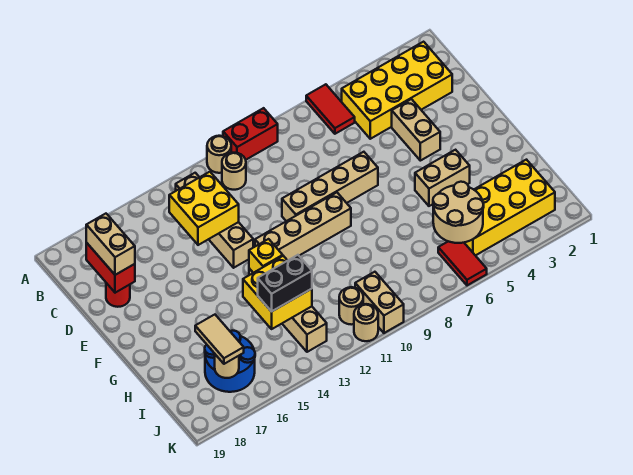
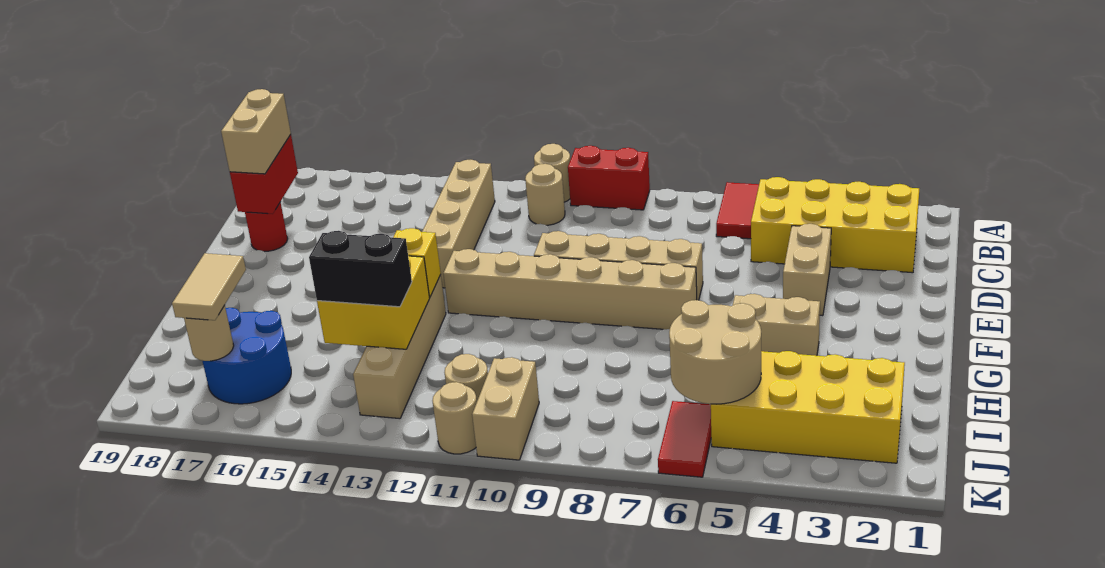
yellow 2x2 brick [169,172,239,245] -> none
tan 1x4 brick [255,193,351,260] -> tan 1x6 brick [443,249,697,329]

